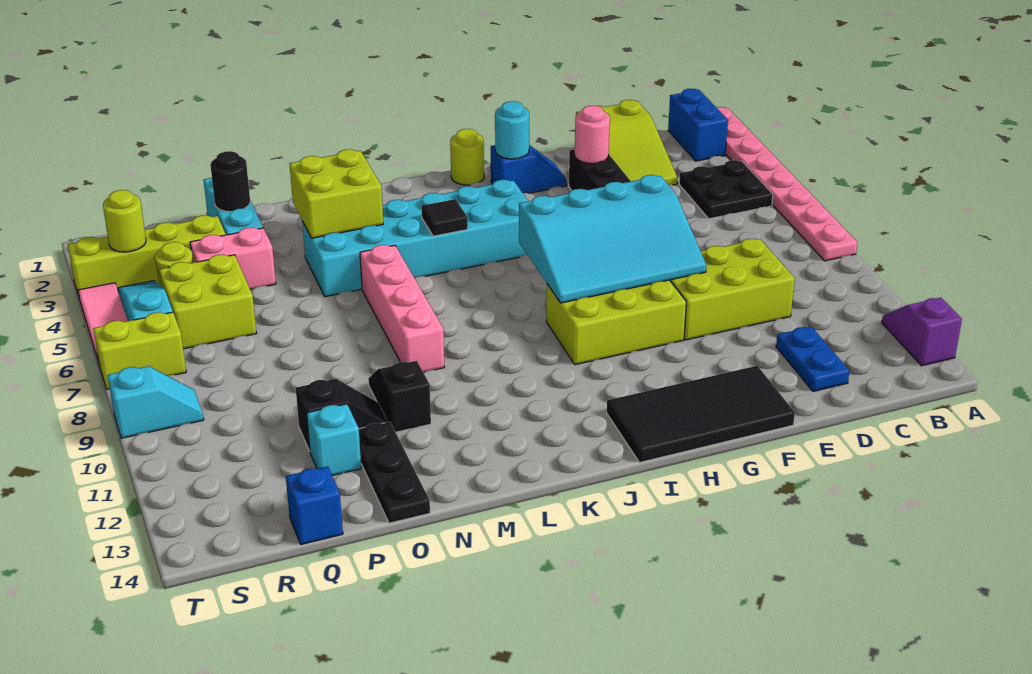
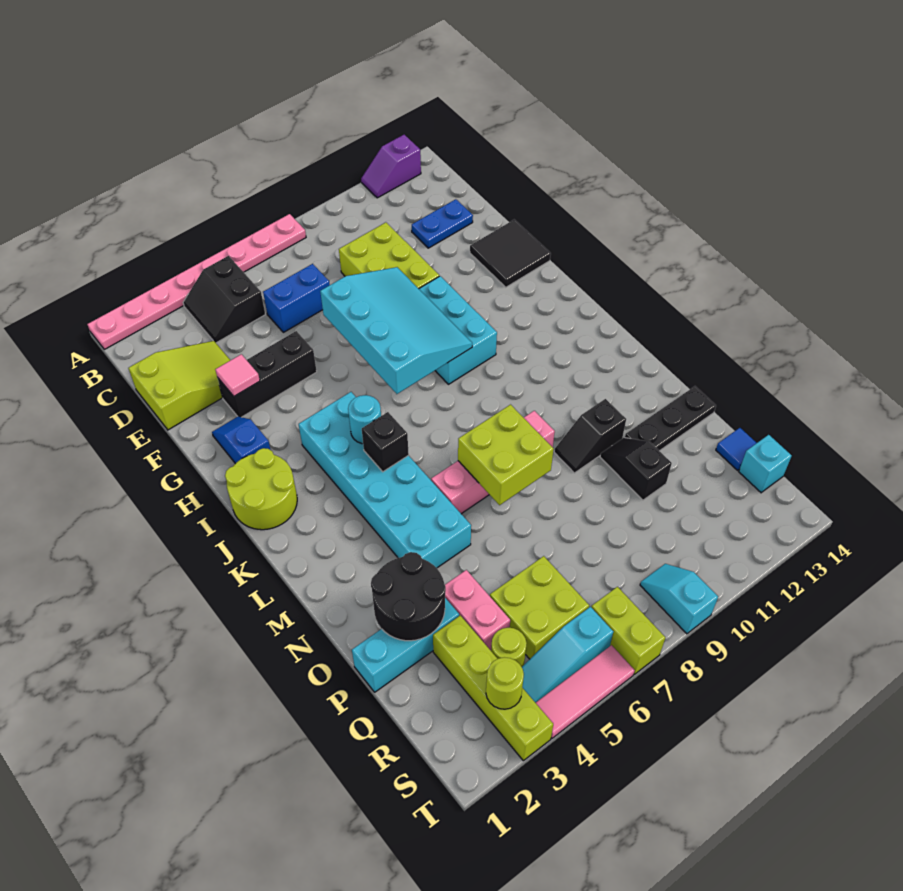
blue 1x2 brick [668,89,728,161] -> blue 1x2 brick moved to [263,264,330,332]
black 2x2 plate [679,160,773,219] -> black 2x2 slope [183,256,265,343]
pink 1x1 round brick [575,106,610,164] -> pink 1x1 tile [215,354,260,396]
black 2x4 tile [607,366,795,463] -> black 2x2 tile [470,220,551,287]
lime 2x3 brick [546,280,686,365] -> cyan 2x3 brick [419,276,497,384]
cyan 1x1 round brick [495,101,529,159] -> cyan 1x1 round brick moved to [348,395,381,444]
lime 1x1 round brick [450,129,484,185] -> lime 2x2 round brick [225,448,297,530]
black 1x1 tile [422,199,468,236] -> black 1x1 brick [362,412,409,472]
lime 2x2 brick [289,149,383,238] -> lime 2x2 brick moved to [458,405,553,505]
black 1x1 round brick [210,151,250,212] -> black 2x2 round brick [371,552,446,641]
cyan 1x1 brick [307,404,361,475] -> cyan 1x1 brick moved to [739,435,792,493]
blue 1x1 brick [286,466,343,545] -> blue 1x1 tile [716,428,756,470]

